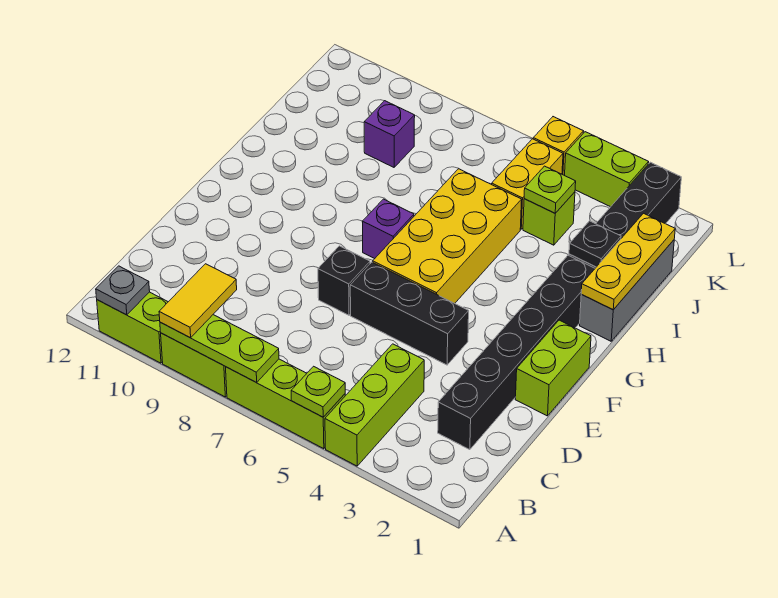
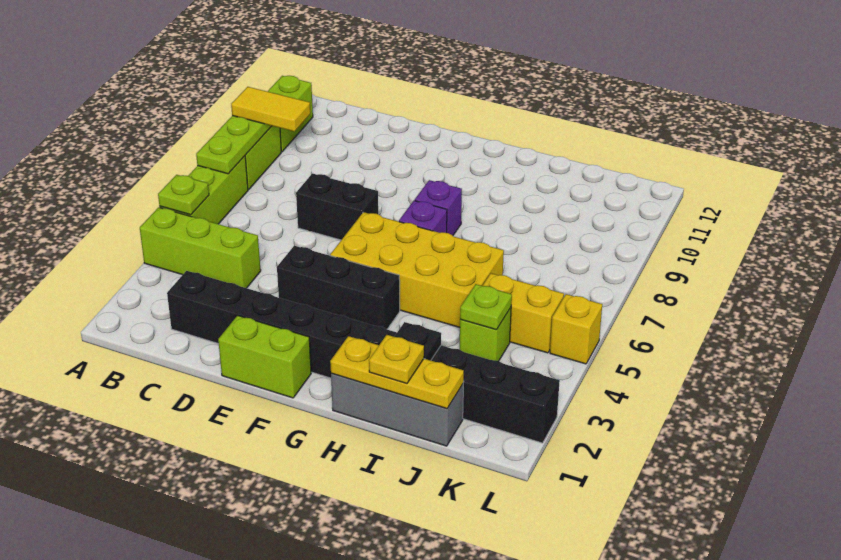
grey 1x1 plate [96,266,150,315] -> none
black 1x3 brick [350,262,469,365] -> black 1x3 brick turned to [277,246,400,329]
black 1x1 brick [318,246,370,315] -> black 1x2 brick [296,174,378,240]
none -> yellow 1x1 plate [369,335,424,383]
purple 1x1 brick [364,101,415,167] -> purple 1x1 brick moved to [415,180,462,235]
lime 1x2 brick [565,132,649,207] -> none

